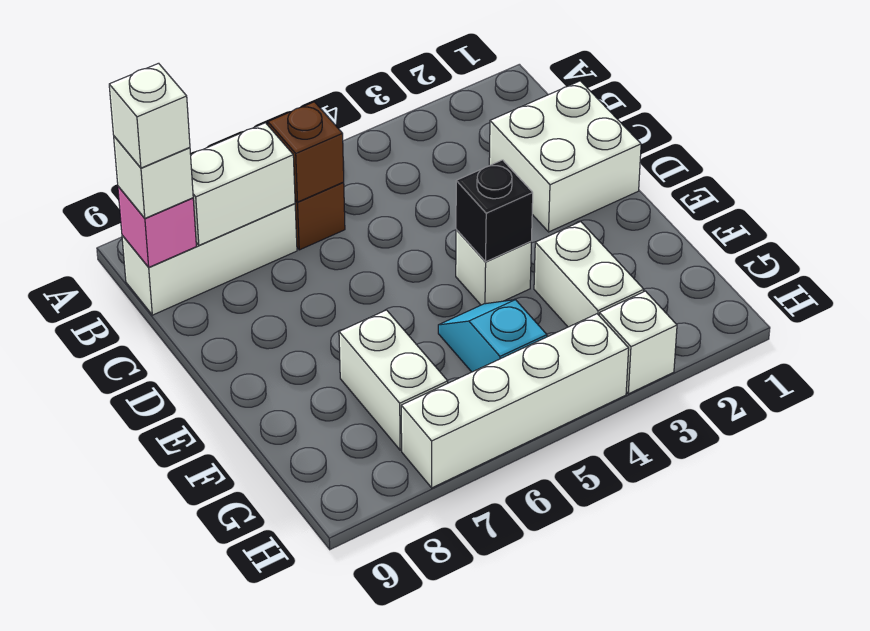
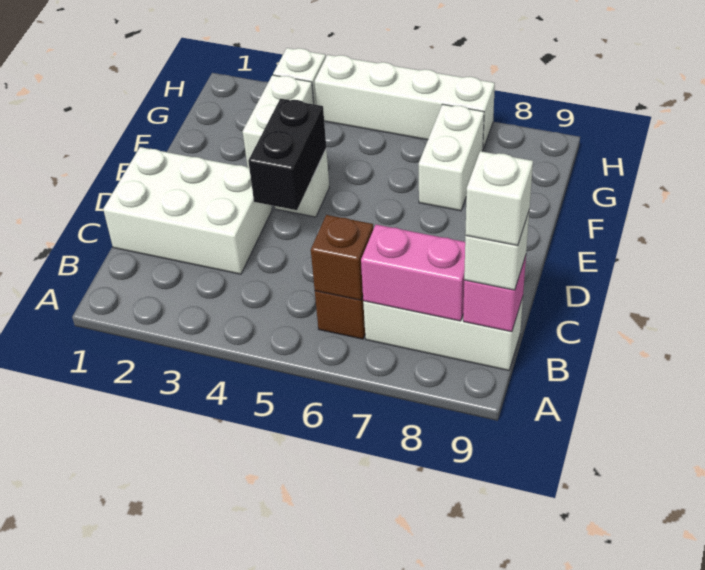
white 1x2 brick [191,123,295,245] -> pink 1x2 brick [361,225,465,321]
white 2x2 brick [489,81,641,232] -> white 2x3 brick [103,147,272,274]
black 1x1 brick [456,160,533,262] -> black 1x2 brick [248,99,326,210]
cyan 1x2 slope [438,300,547,372] -> none

